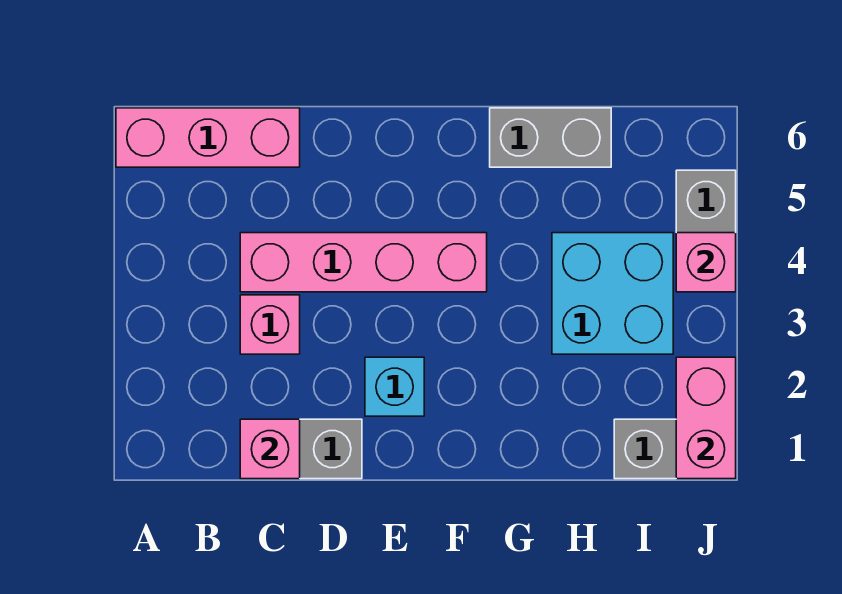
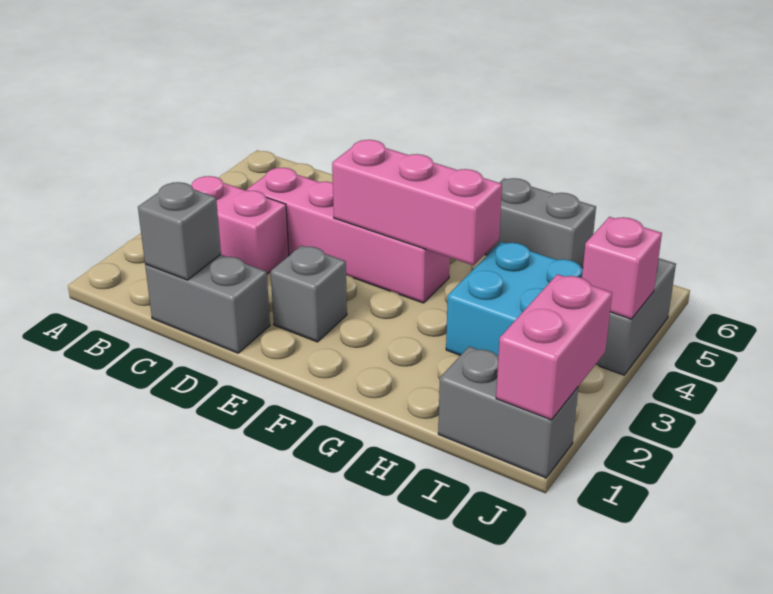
pink 1x3 brick [116,108,300,167] -> pink 1x3 brick moved to [332,140,502,266]
pink 1x1 brick [240,419,300,479] -> grey 1x1 brick [138,182,221,280]
pink 1x1 brick [240,295,300,354] -> pink 1x2 brick [191,176,289,274]
cyan 1x1 brick [365,357,424,416] -> grey 1x1 brick [271,245,347,342]

